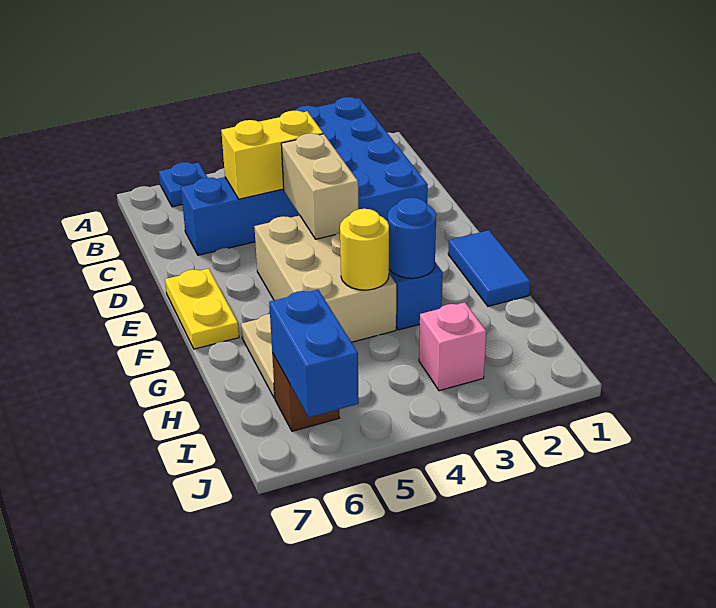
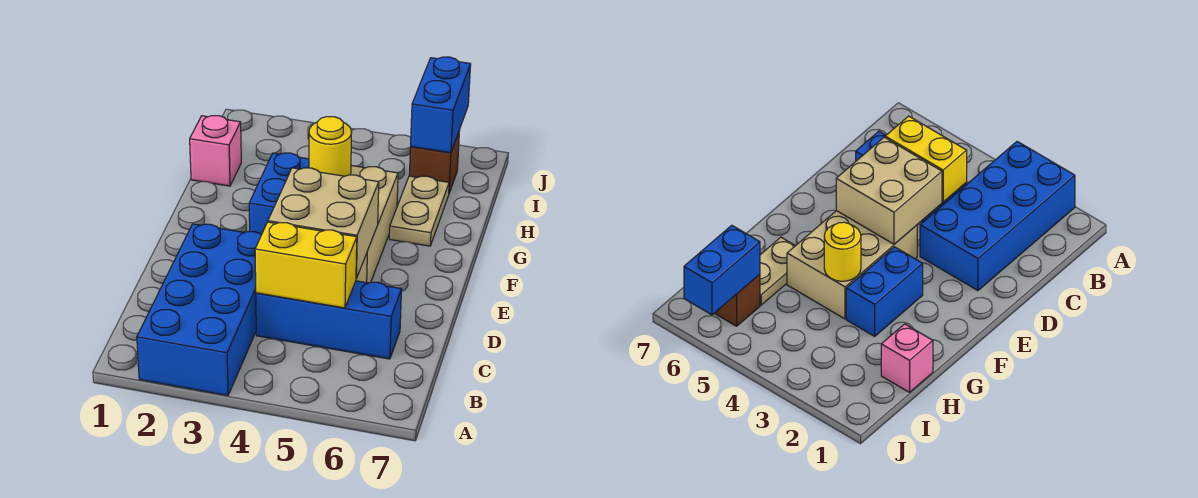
blue 1x1 plate [159,162,208,207] -> none
tan 1x2 brick [281,133,358,239] -> tan 2x2 brick [268,168,379,279]
yellow 1x2 plate [165,269,239,349] -> none
blue 1x2 tile [448,230,530,306] -> none
blue 1x1 round brick [387,198,436,278] -> none
pink 1x1 brick [419,302,486,391] -> pink 1x1 brick moved to [190,116,241,186]

